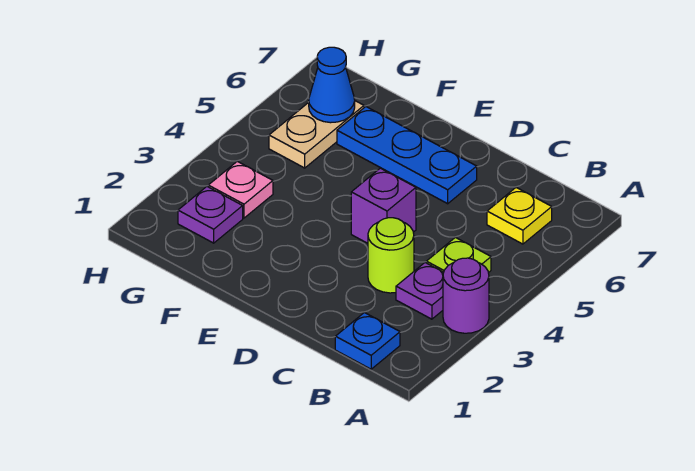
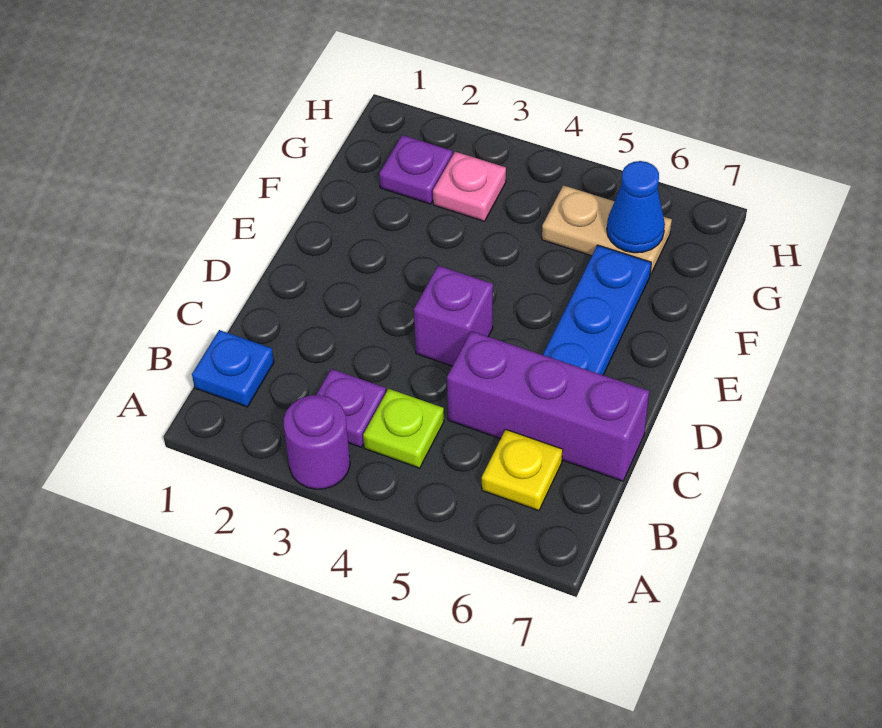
lime 1x1 round brick [368,218,414,293] -> none
none -> purple 1x3 brick [447,331,649,481]

